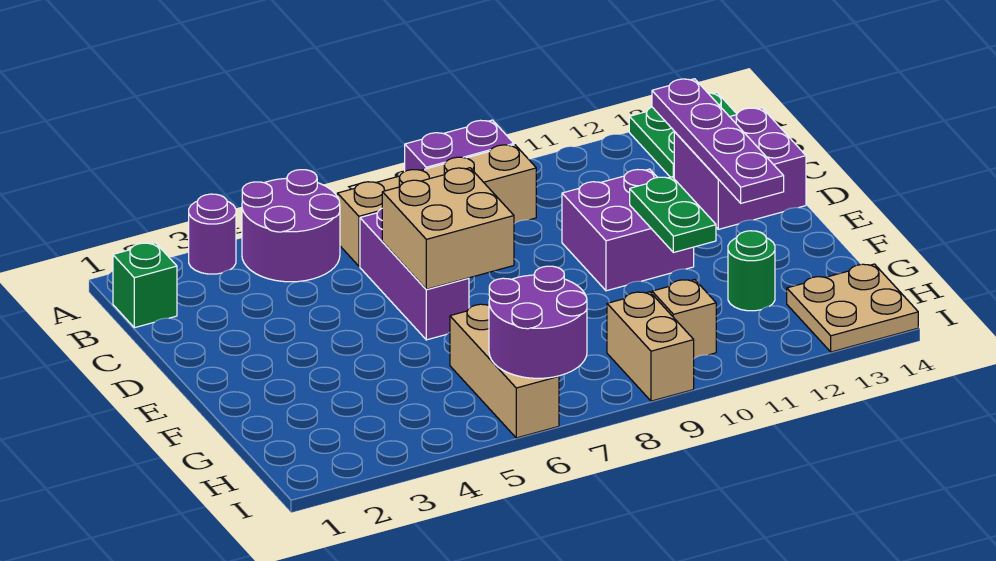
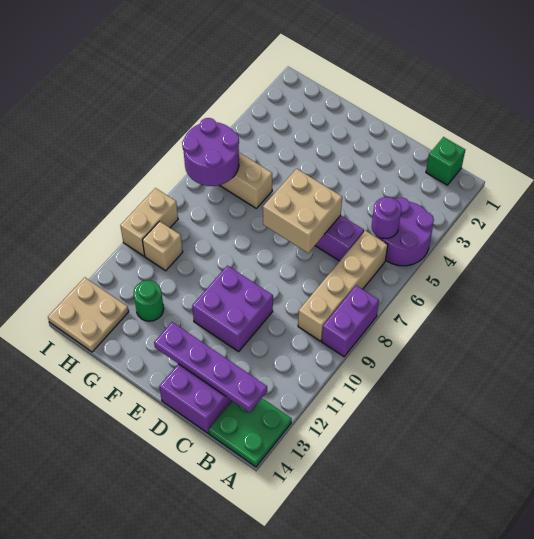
purple 1x1 round brick [189,194,236,274] -> purple 1x1 round brick moved to [371,197,402,239]
green 1x2 plate [630,177,716,253] -> none
tan 1x2 brick [607,292,694,401] -> tan 1x2 brick turned to [120,188,178,256]

